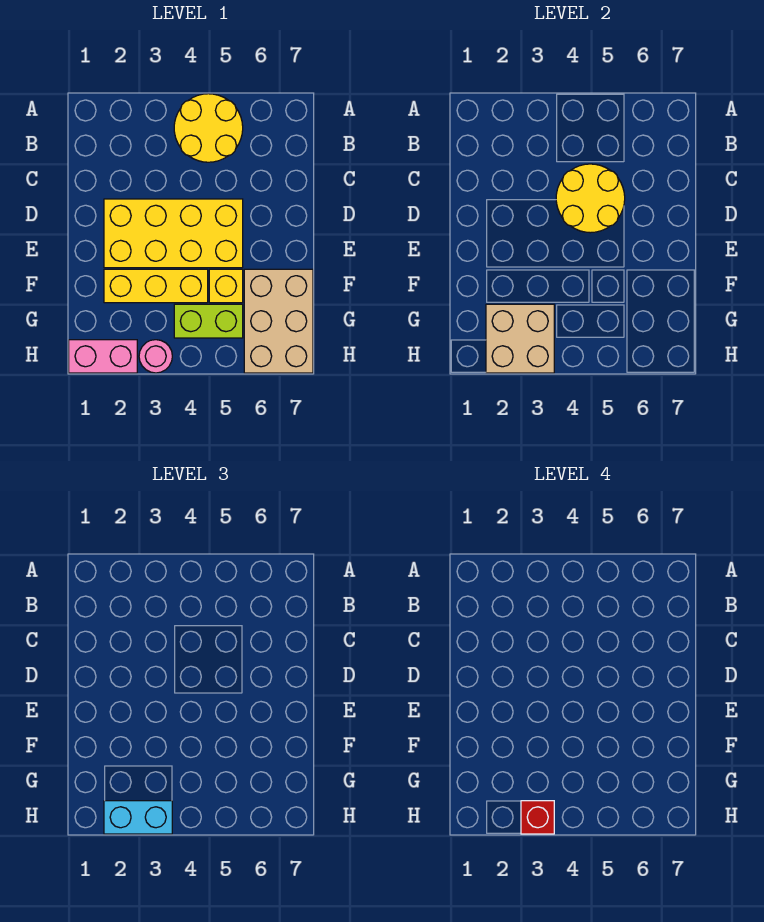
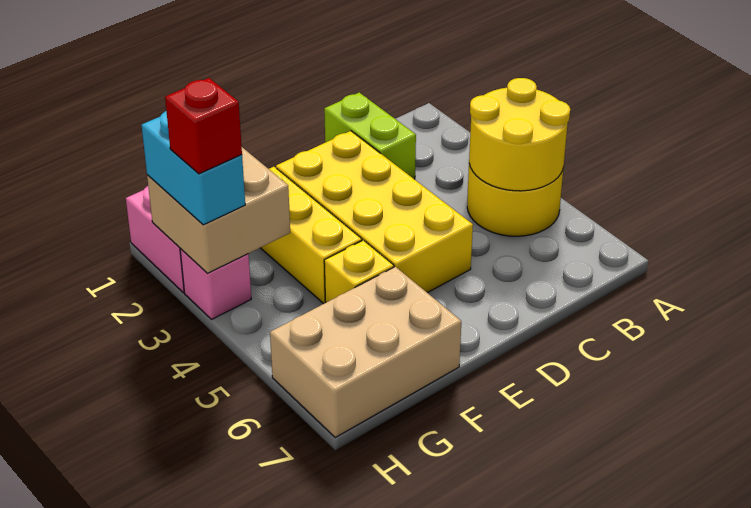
yellow 2x2 round brick [556,164,625,233] -> yellow 2x2 round brick moved to [469,78,570,191]
lime 1x2 brick [174,304,243,338] -> lime 1x2 brick moved to [324,93,416,179]
pink 1x1 round brick [139,340,172,373] -> pink 1x1 brick [180,248,251,320]

